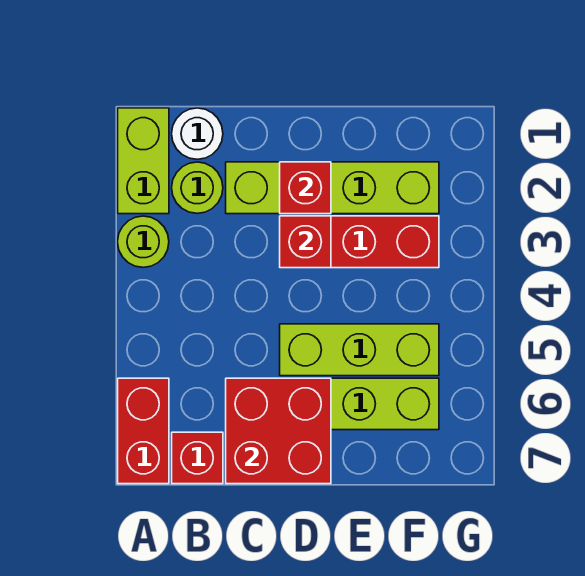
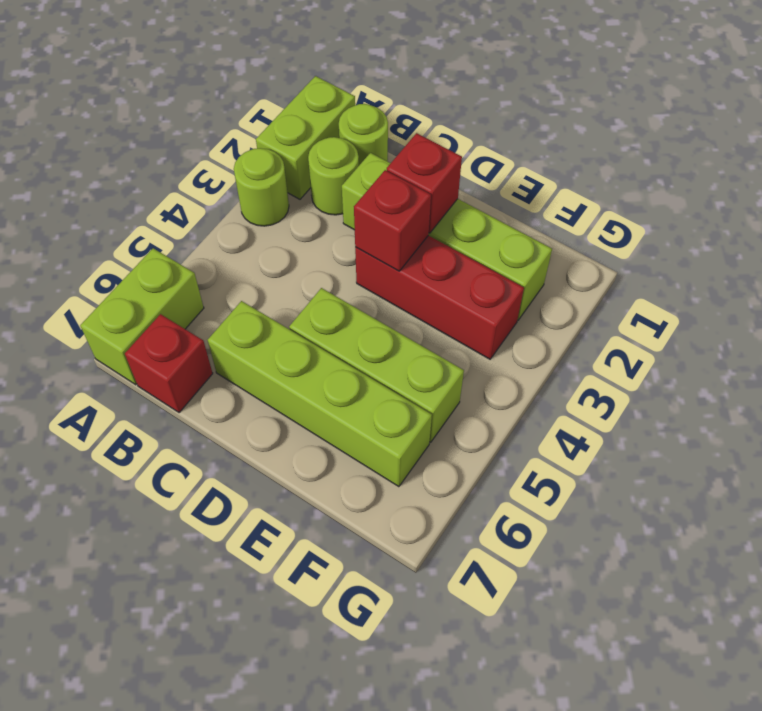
red 1x2 brick [118,378,169,484] -> lime 1x2 brick [80,248,204,385]
white 1x1 round brick [172,108,223,159] -> lime 1x1 round brick [339,104,388,165]
red 2x2 brick [226,378,331,484] -> none

